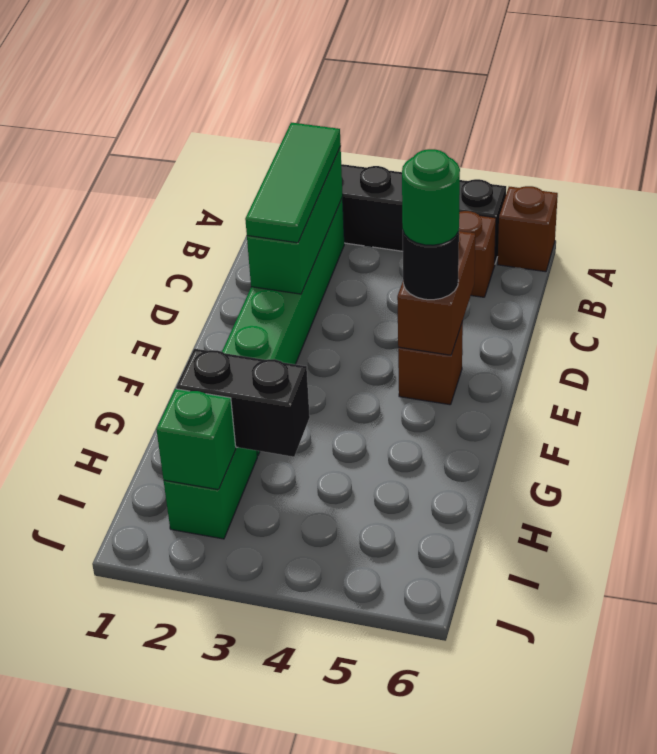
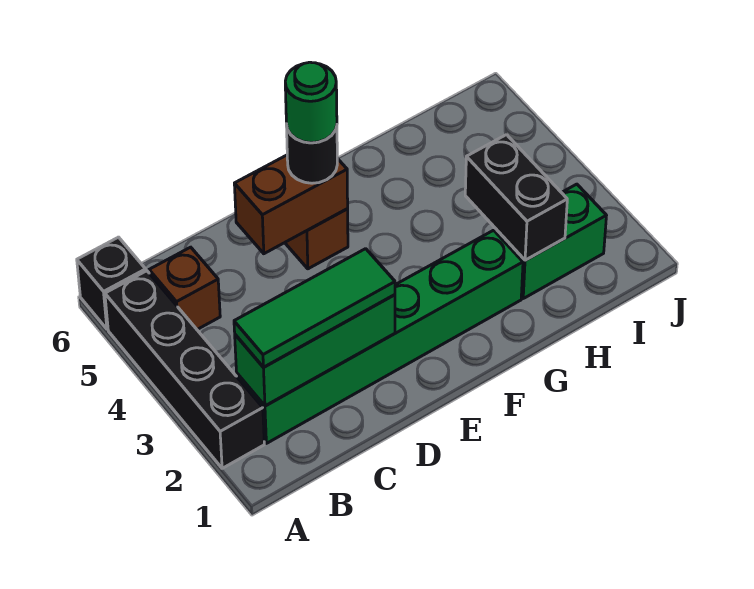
brown 1x1 brick [498,186,558,272] -> black 1x1 brick [77,237,146,329]
green 1x1 brick [156,389,236,490] -> none

